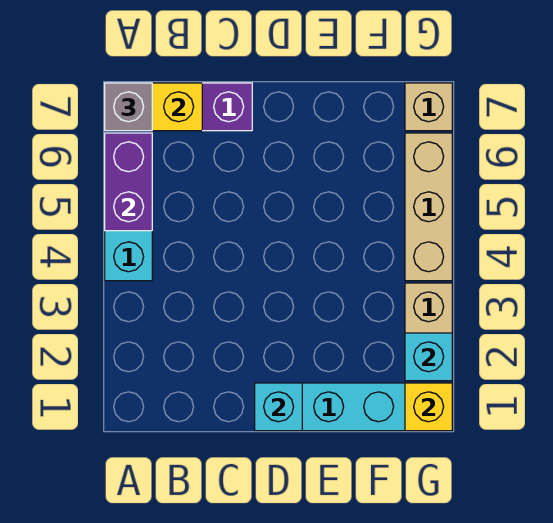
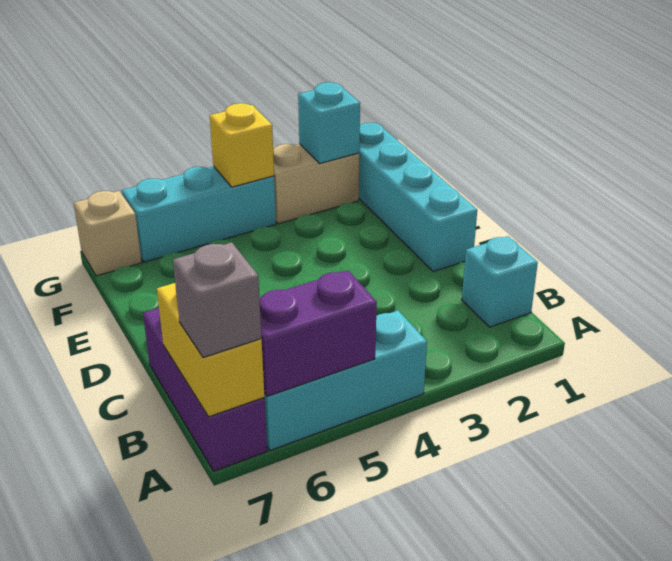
cyan 1x1 brick [255,383,302,431] -> cyan 1x1 brick moved to [462,236,538,327]
yellow 1x1 brick [405,383,452,431] -> yellow 1x1 brick moved to [210,103,274,187]
tan 1x3 brick [405,133,452,281] -> cyan 1x3 brick [122,166,276,262]

